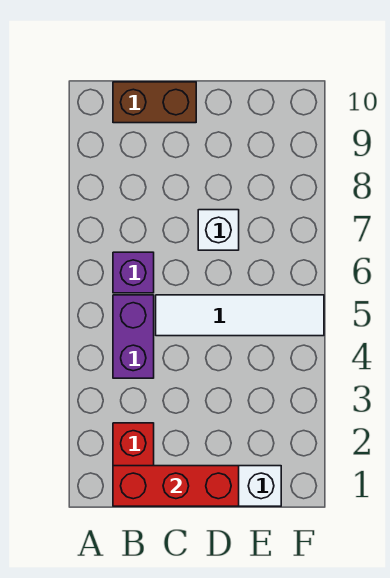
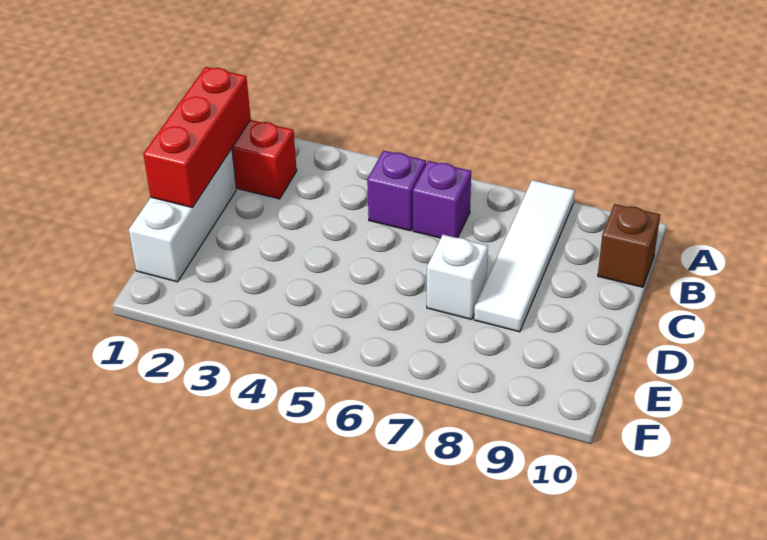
purple 1x2 brick [113,295,154,378] -> purple 1x1 brick [367,151,426,231]
brown 1x2 brick [113,82,196,123] -> brown 1x1 brick [598,204,660,287]
white 1x4 tile [156,295,324,336] -> white 1x4 tile moved to [474,180,575,332]

